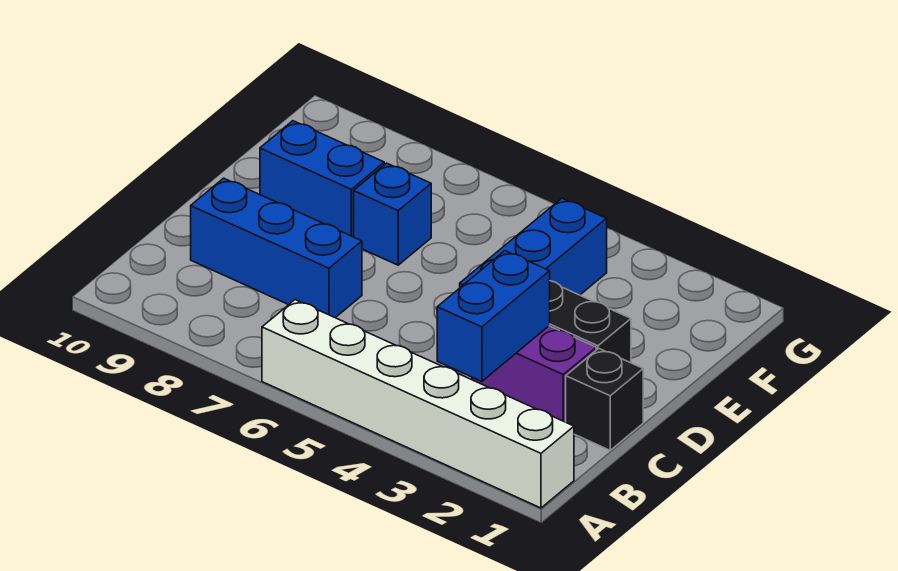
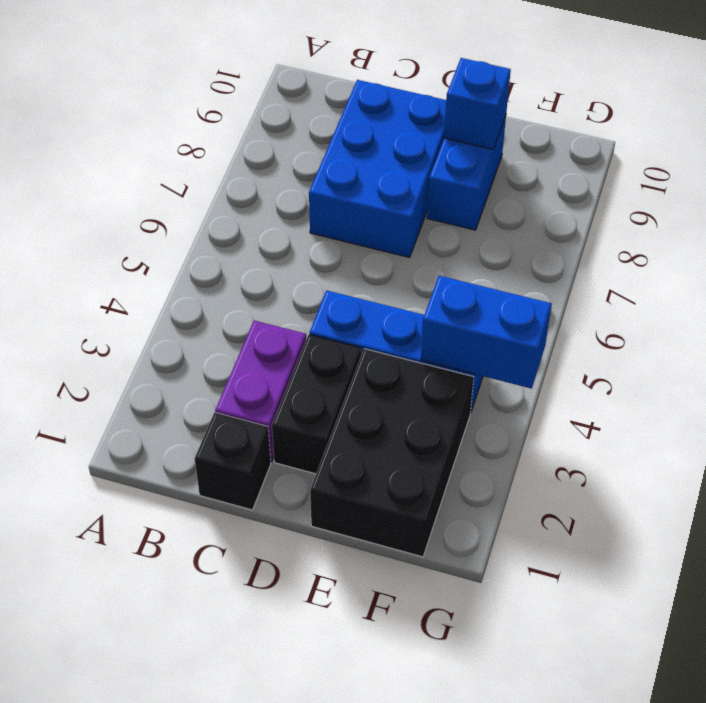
white 1x6 brick [262,300,574,508] -> none
blue 1x2 brick [437,251,550,381] -> blue 1x2 brick moved to [421,276,552,389]
blue 1x3 brick [191,178,362,318] -> blue 2x3 brick [309,80,446,257]
none -> black 2x3 brick [310,349,474,557]
blue 1x1 brick [354,163,431,265] -> blue 1x1 brick moved to [444,58,511,149]

